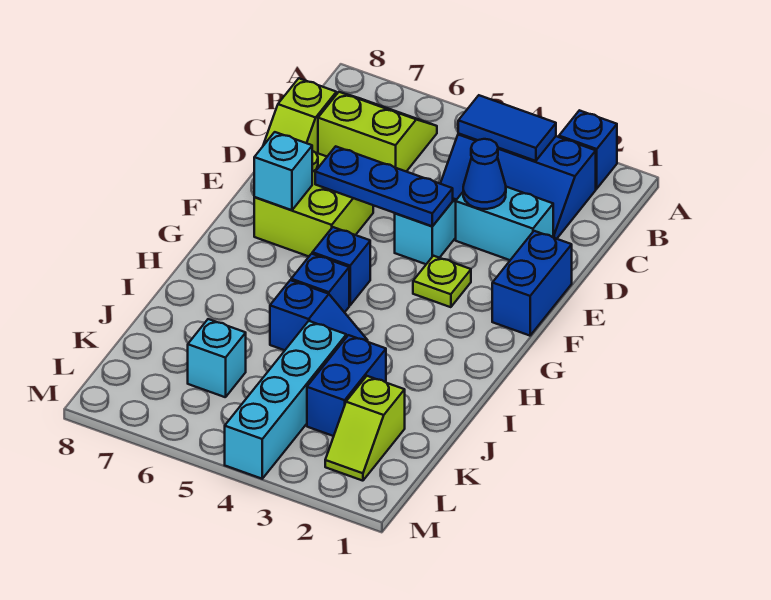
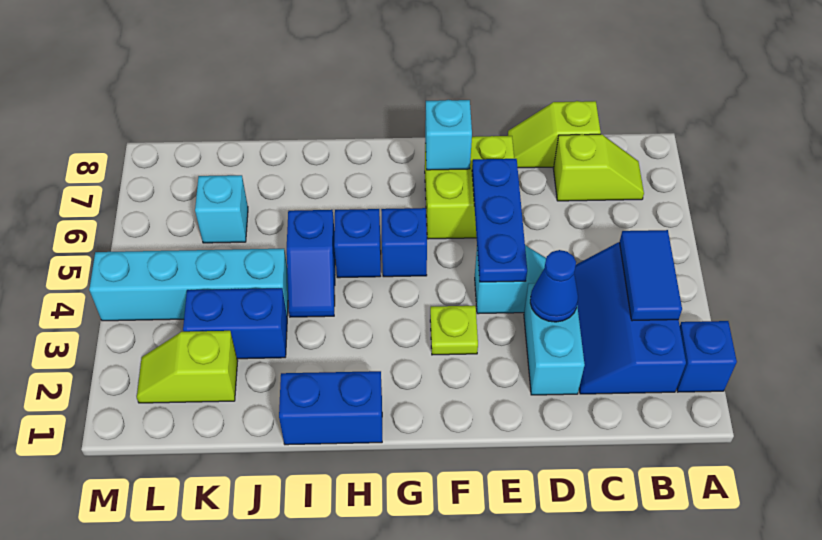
lime 2x2 slope [318,92,437,172] -> lime 1x2 slope [553,134,644,201]
blue 1x2 brick [492,231,572,336] -> blue 1x2 brick moved to [279,371,382,445]

